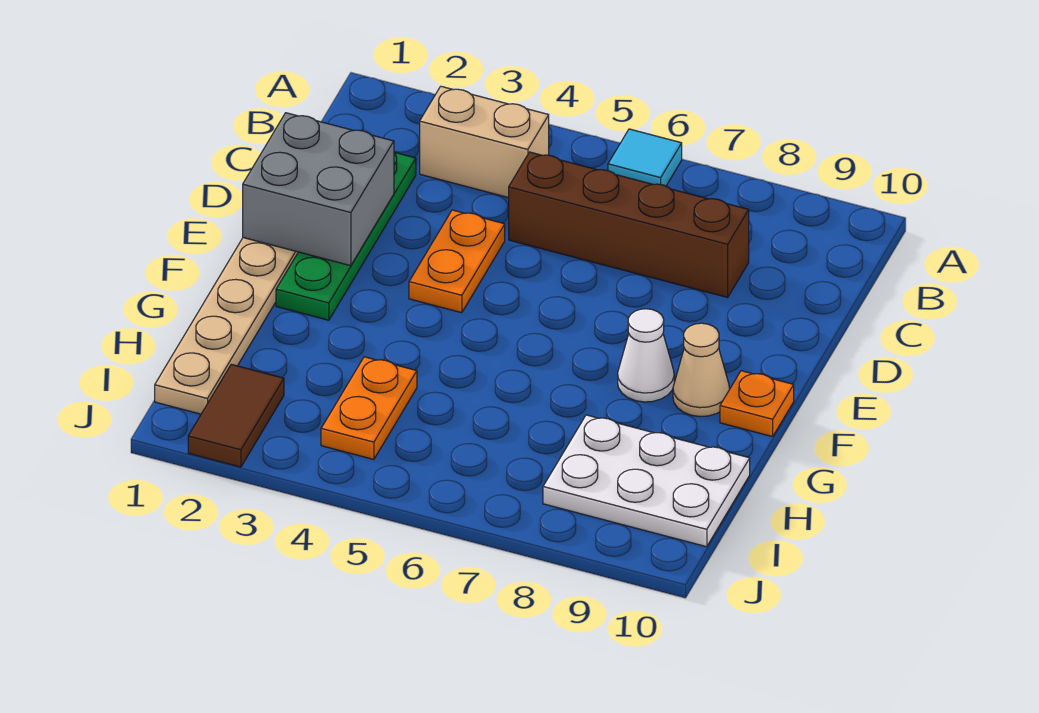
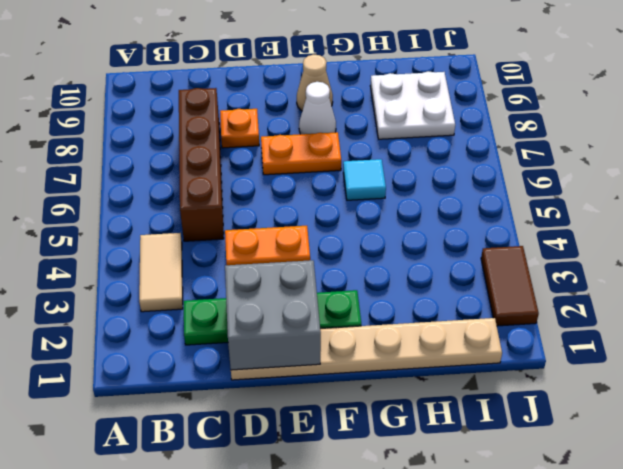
cyan 1x1 tile [608,129,682,186] -> cyan 1x1 tile moved to [343,159,386,200]
tan 1x2 brick [420,86,549,198] -> tan 1x2 tile [139,233,183,312]
orange 1x1 plate [720,371,794,437] -> orange 1x1 plate moved to [220,109,259,148]
orange 1x2 plate [321,357,417,459] -> orange 1x2 plate moved to [261,132,341,175]
white 2x3 plate [543,415,750,547] -> white 2x2 plate [370,71,455,139]
brown 1x2 tile [188,364,284,467] -> brown 1x2 tile turned to [481,246,539,326]

